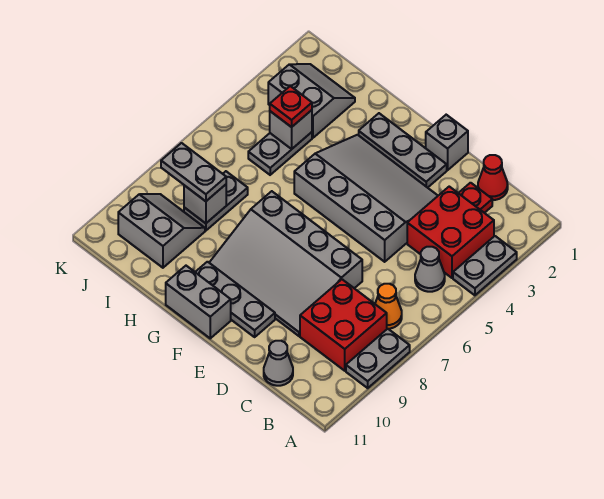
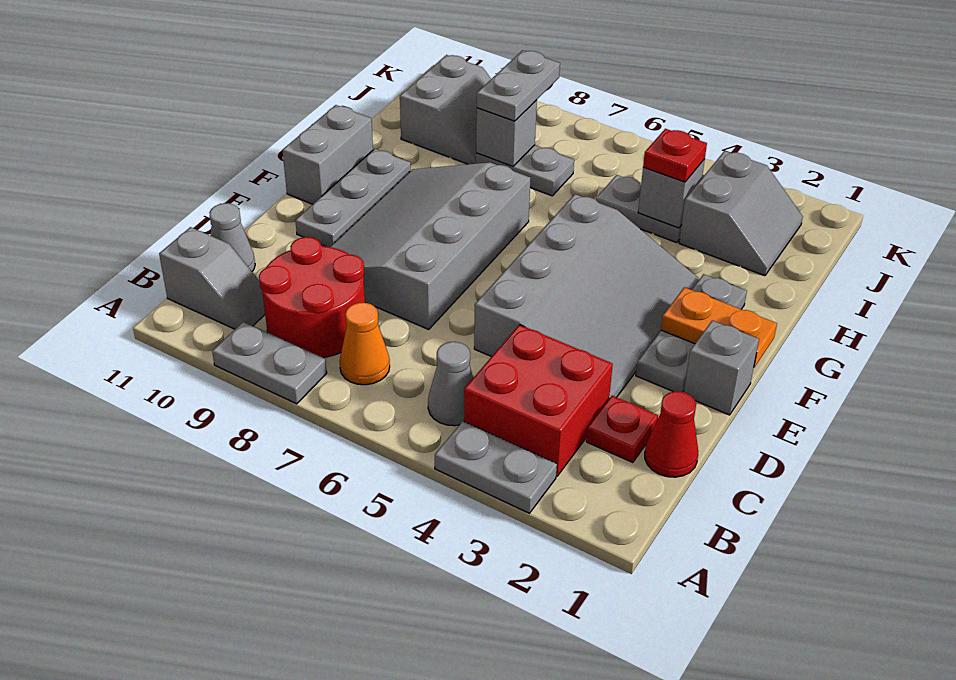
red 2x2 brick [300,279,387,371] -> red 2x2 round brick [259,237,365,358]
none -> grey 1x2 slope [159,227,265,329]
none -> orange 1x2 plate [661,287,777,367]

